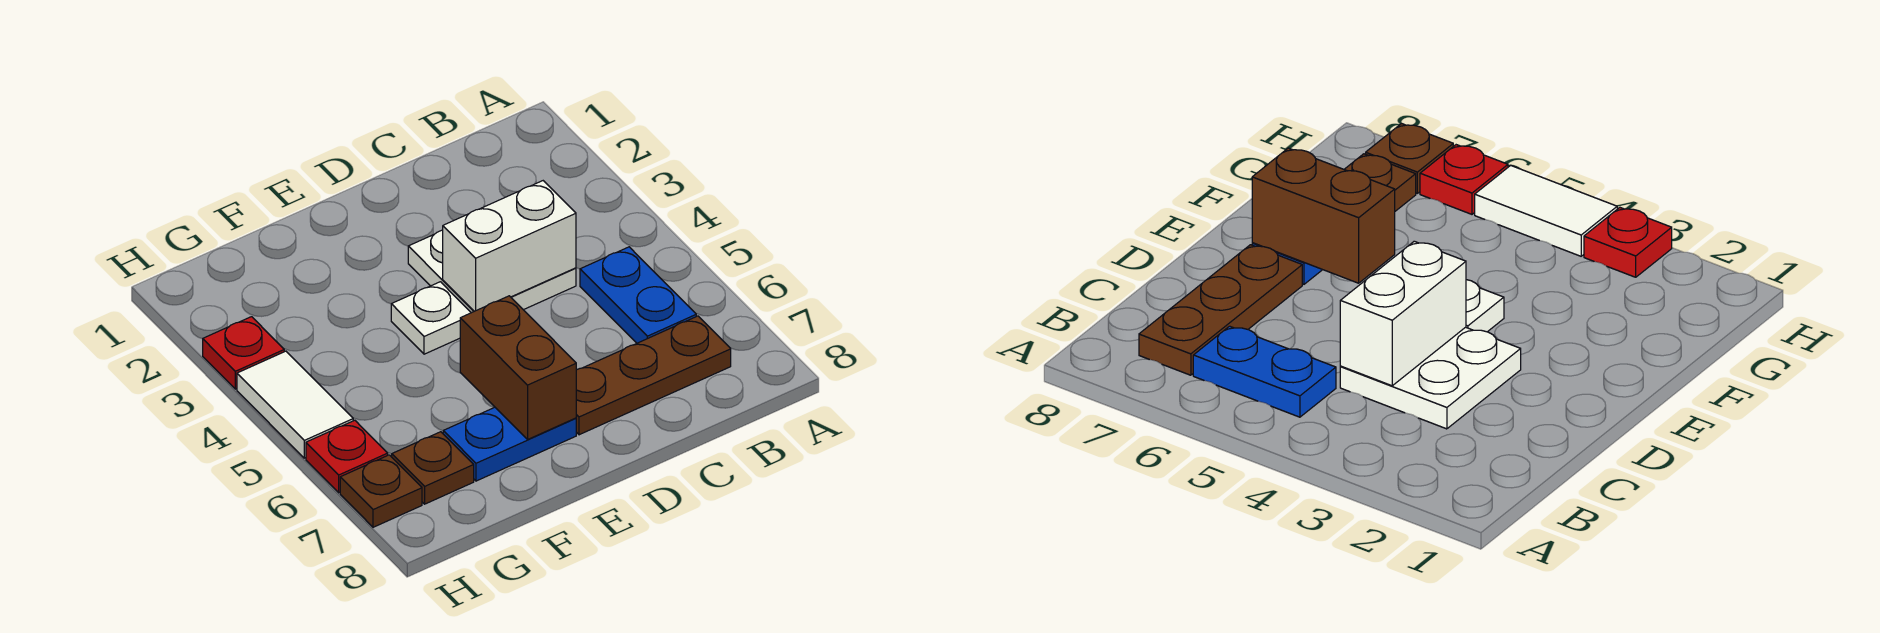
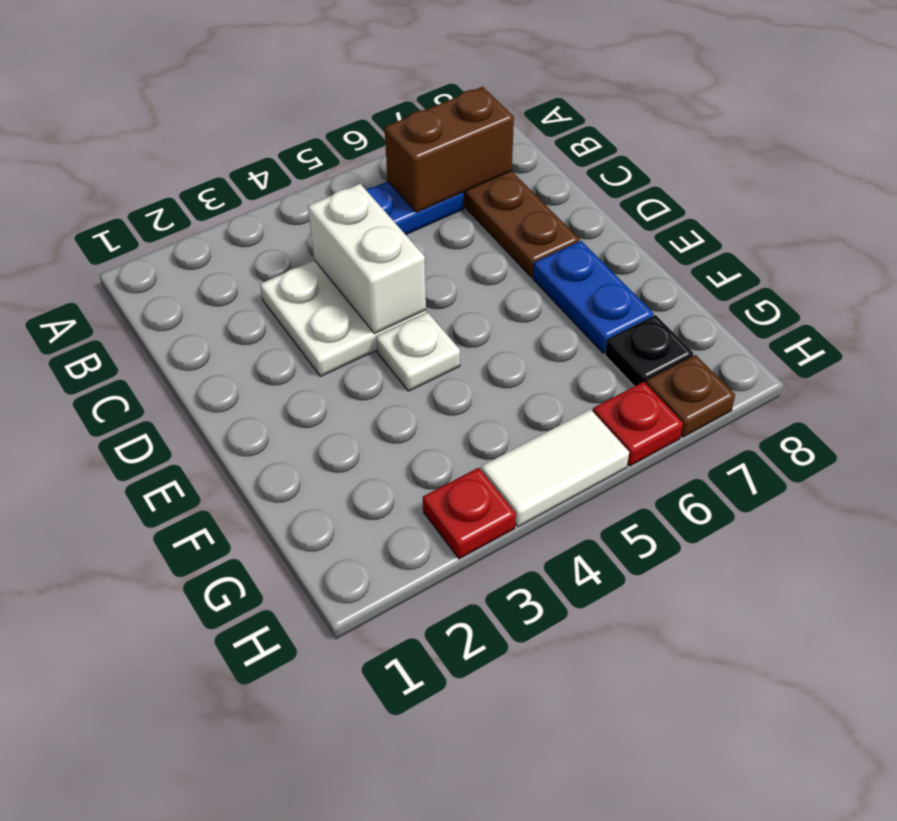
brown 1x2 brick [460,296,576,439] -> brown 1x2 brick moved to [385,87,514,212]
brown 1x1 plate [392,432,474,504] -> black 1x1 plate [605,315,693,386]

